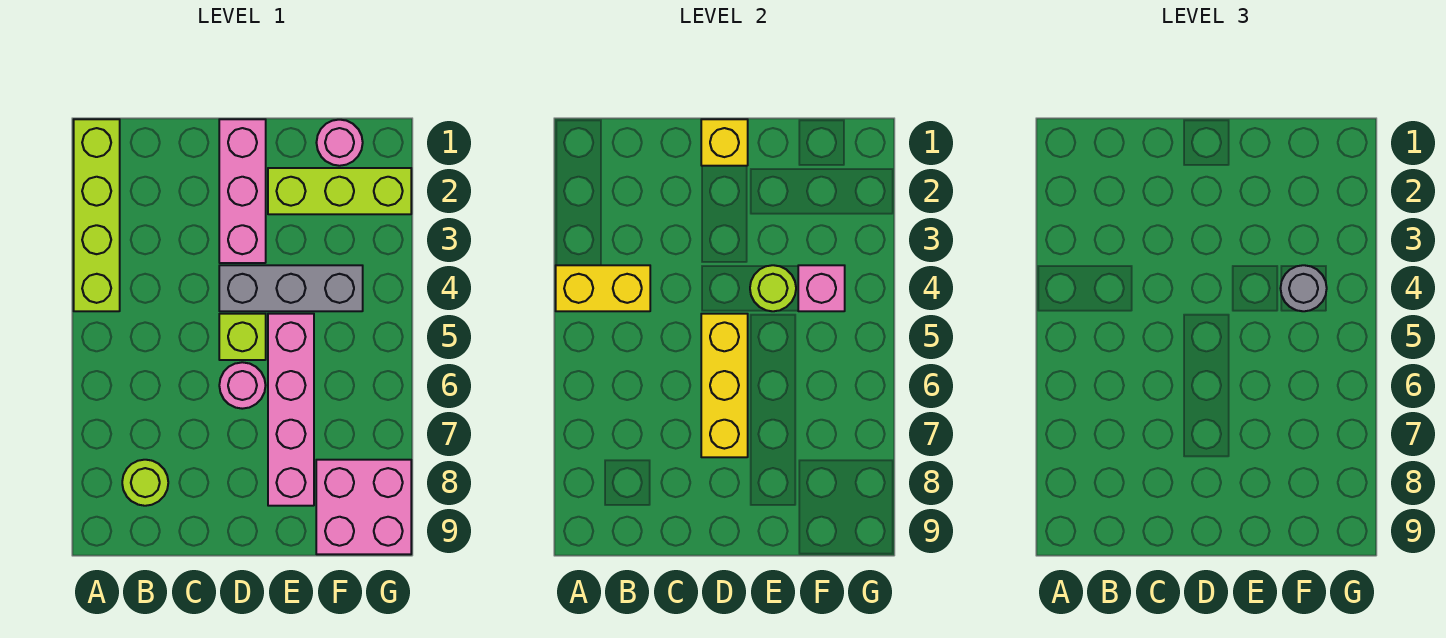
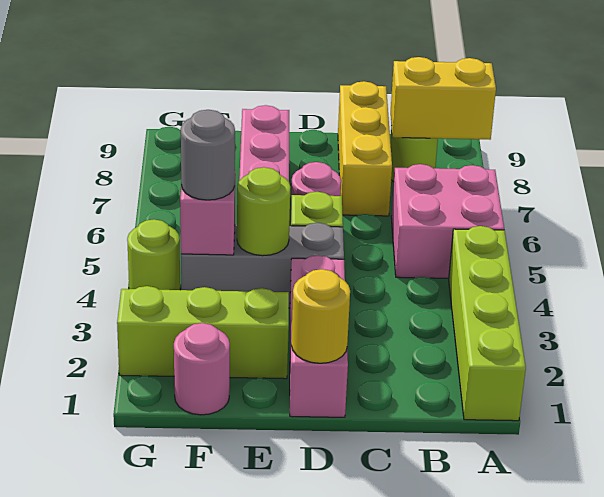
yellow 1x2 brick [556,265,650,311] -> yellow 1x2 brick moved to [391,57,496,140]
yellow 1x1 brick [701,119,748,166] -> yellow 1x1 round brick [291,269,350,363]
yellow 1x3 brick [701,314,748,457] -> yellow 1x3 brick moved to [338,81,392,216]
pink 2x2 brick [316,460,411,554] -> pink 2x2 brick moved to [391,164,504,278]
none -> lime 1x1 round brick [127,219,180,290]

